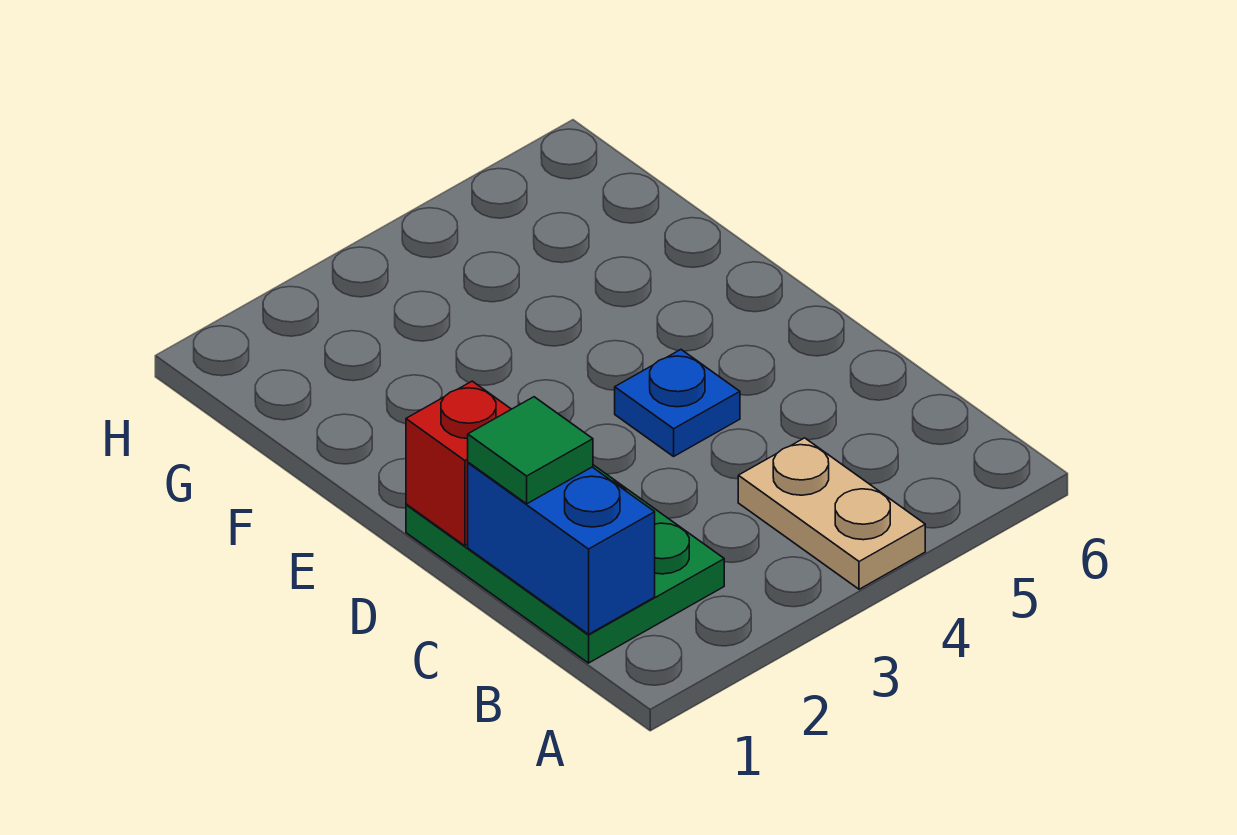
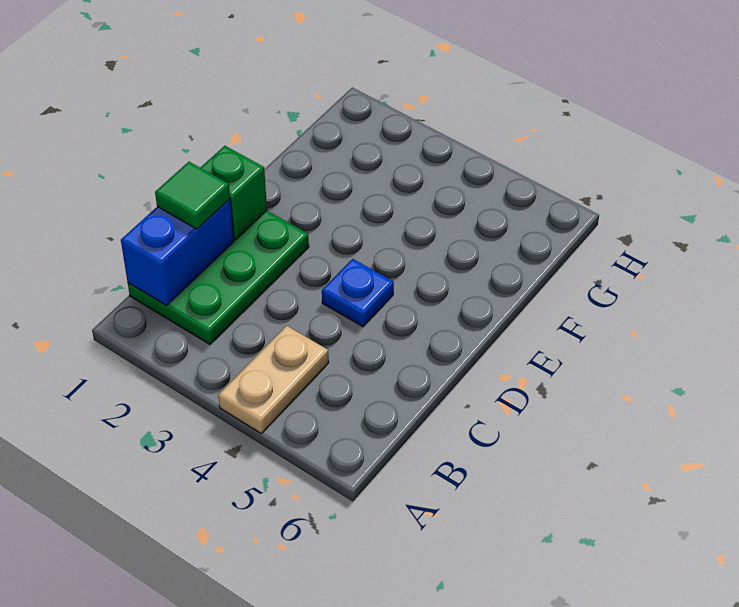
red 1x1 brick [406,381,511,546] -> green 1x1 brick [200,146,267,240]

